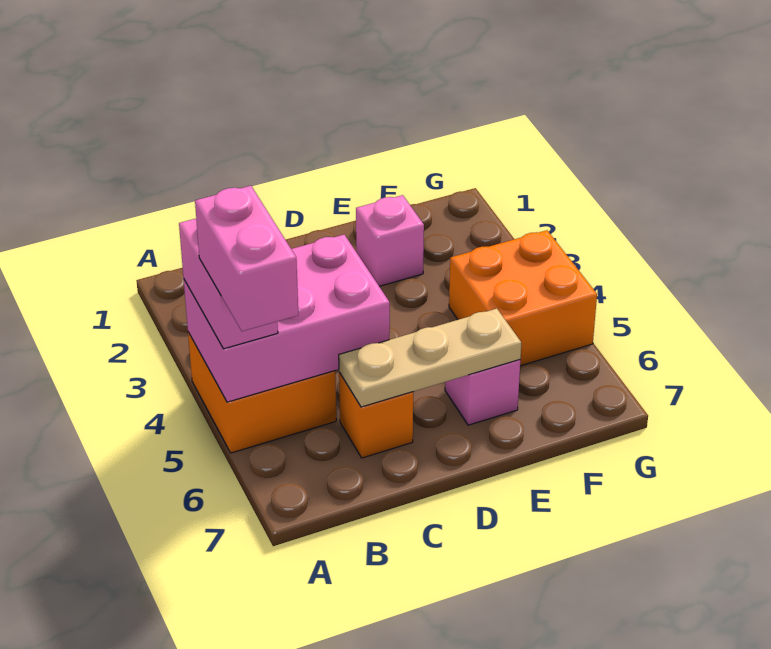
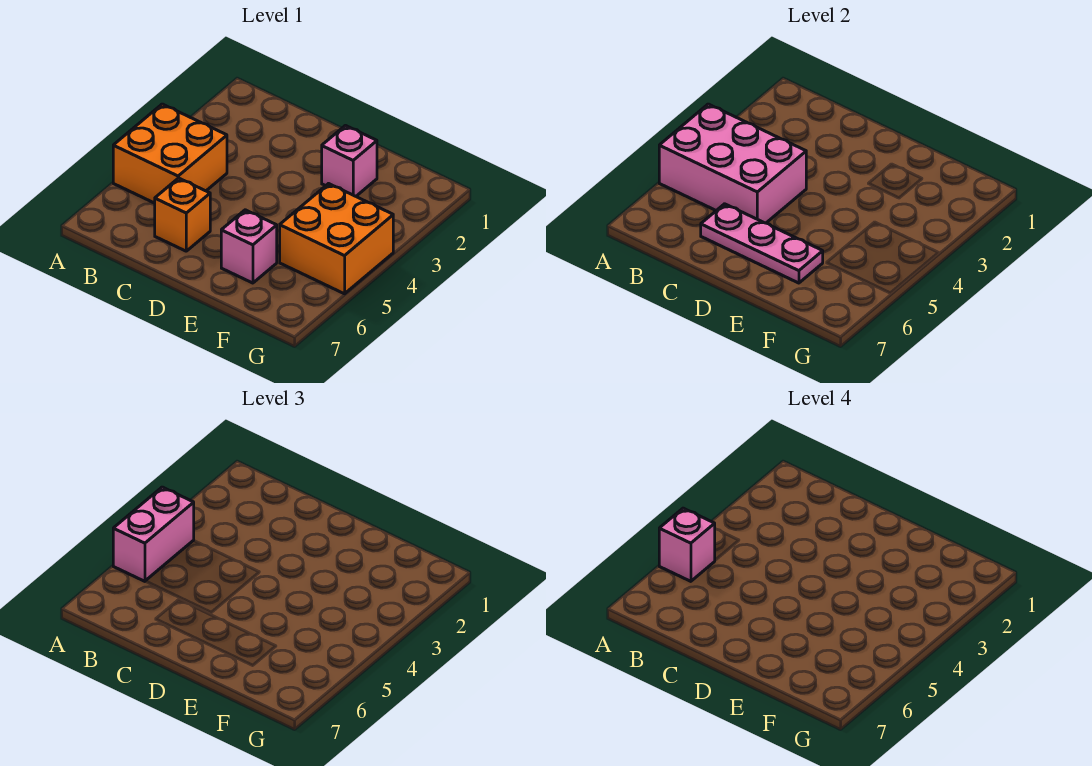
pink 1x2 brick [195,186,298,331] -> pink 1x1 brick [659,508,715,581]
tan 1x3 plate [339,309,521,407] -> pink 1x3 plate [701,204,823,283]

